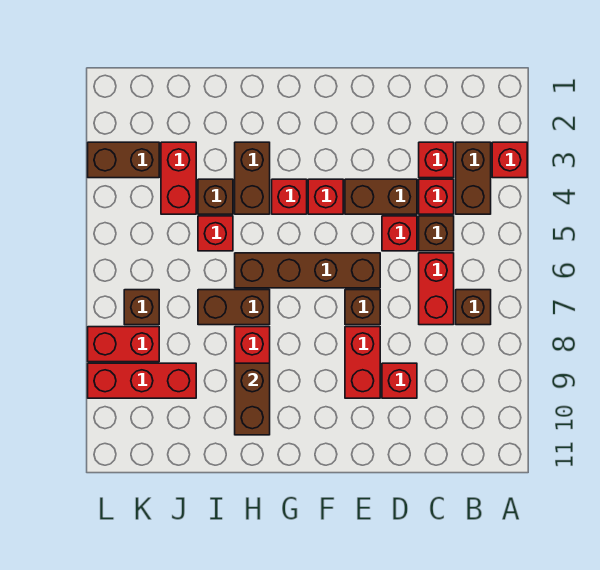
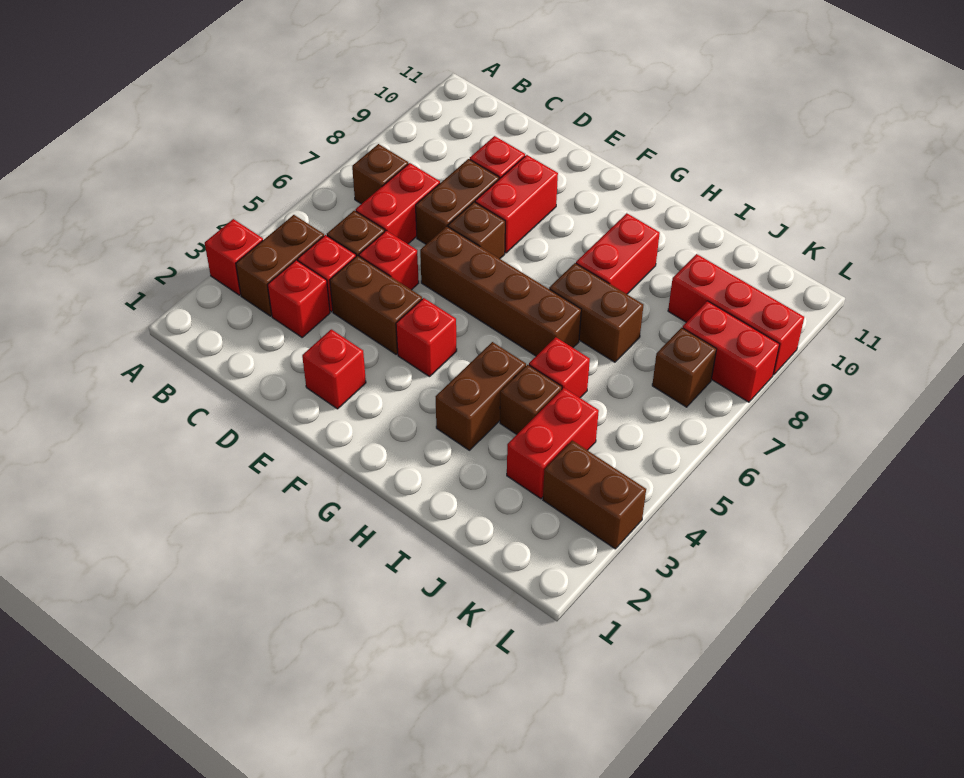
red 1x1 brick [272,179,307,214] -> red 1x1 brick moved to [302,329,366,409]
brown 1x2 brick [235,363,270,435] -> brown 1x2 brick moved to [416,159,499,244]

